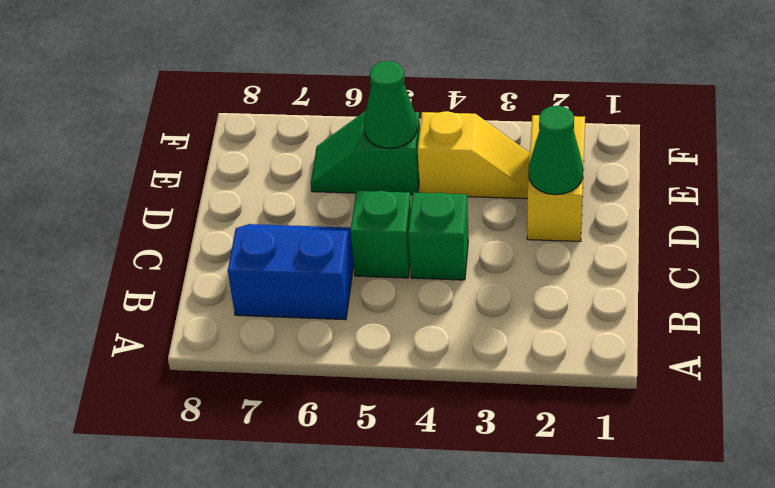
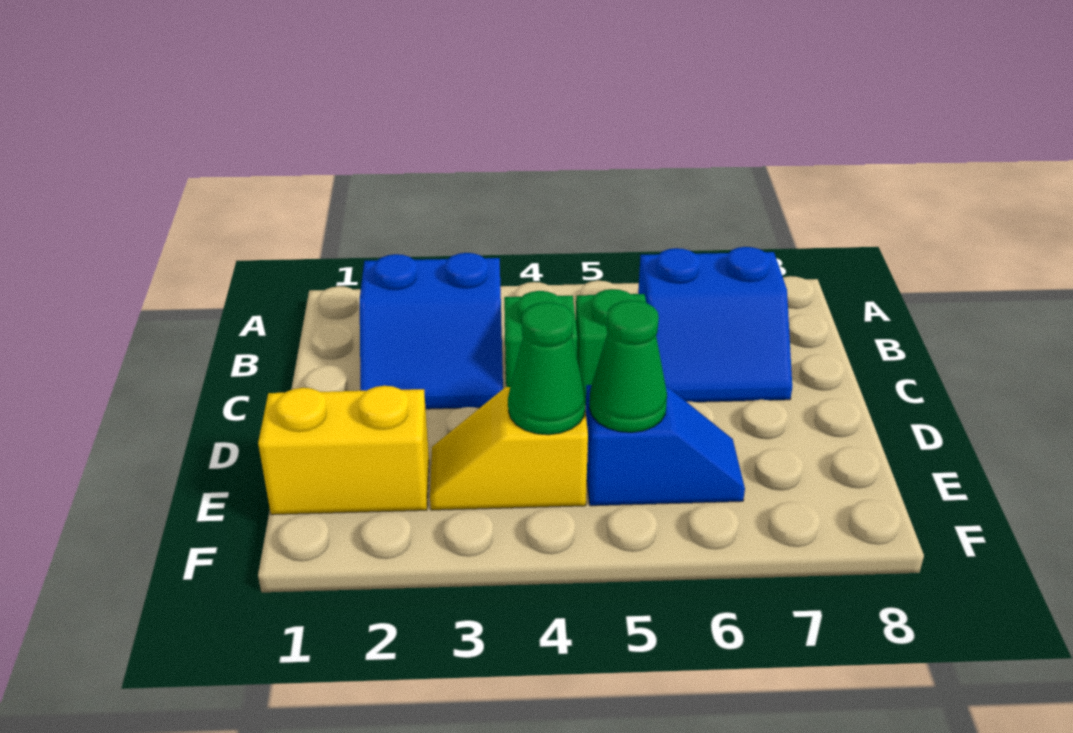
none -> blue 2x2 slope [360,253,503,409]
yellow 1x2 brick [527,115,585,241] -> yellow 1x2 brick turned to [258,386,429,515]
green 1x1 cone [529,106,583,195] -> green 1x1 cone moved to [508,302,586,435]
green 1x2 slope [311,111,420,195] -> blue 1x2 slope [586,385,745,506]

